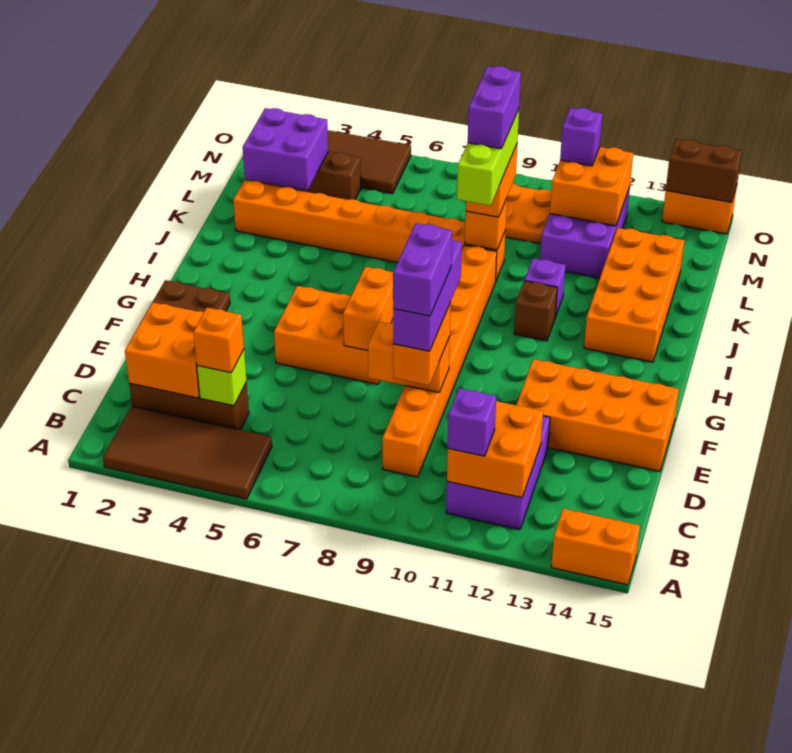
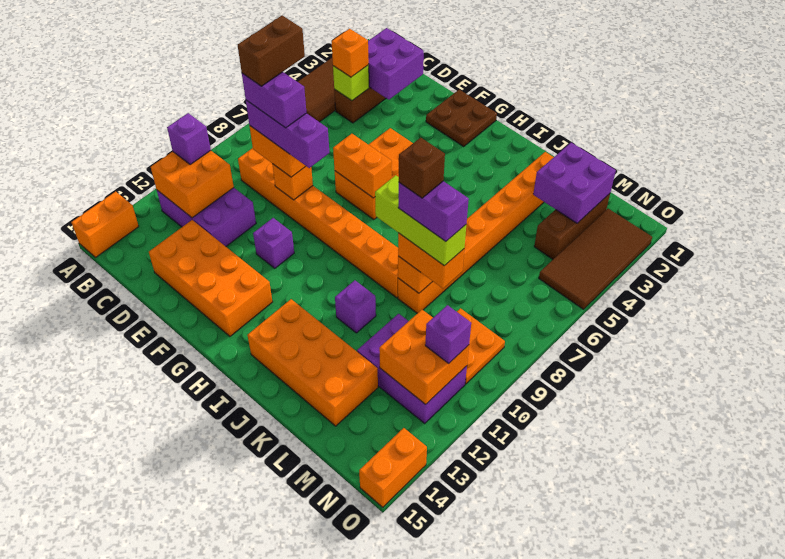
orange 2x2 brick [125,302,204,398] -> purple 2x2 brick [368,28,424,100]
orange 1x2 brick [368,322,450,392] -> orange 1x1 brick [272,164,313,200]
orange 2x4 brick [516,359,679,471] -> orange 2x4 brick turned to [149,220,272,336]
none -> purple 1x1 brick [253,218,294,268]
brown 1x1 brick [514,281,557,341] -> brown 1x1 brick moved to [399,138,445,198]
brown 1x2 brick [666,139,742,202] -> brown 1x2 brick moved to [238,15,305,86]

